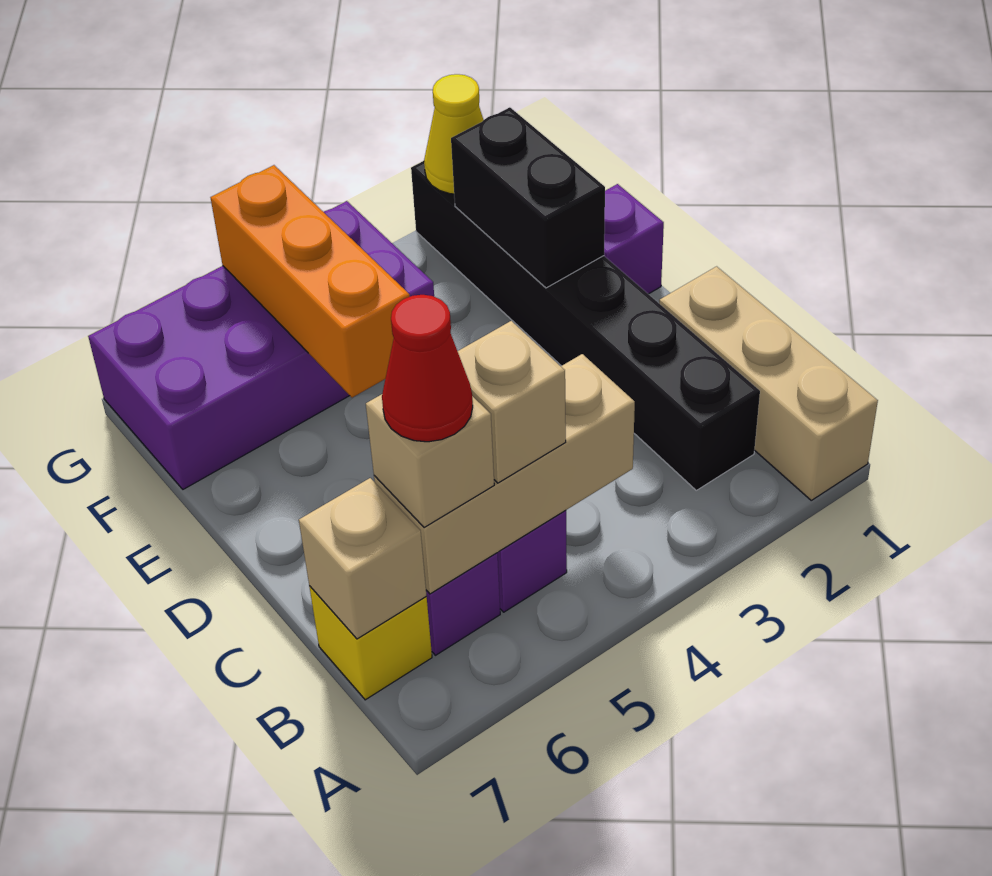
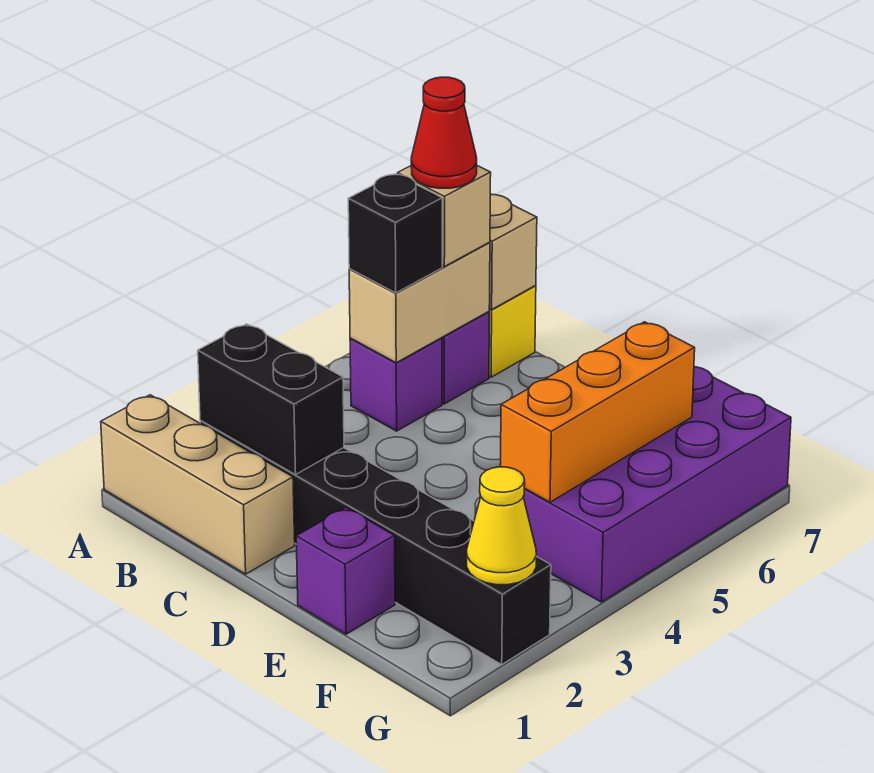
tan 1x3 brick [374,354,635,594] -> tan 1x2 brick [349,242,490,363]
tan 1x1 brick [458,321,566,483] -> black 1x1 brick [348,174,442,293]
black 1x2 brick [451,107,605,288] -> black 1x2 brick moved to [198,324,344,475]
orange 1x3 brick [211,165,410,398] -> orange 1x3 brick turned to [500,322,695,502]

